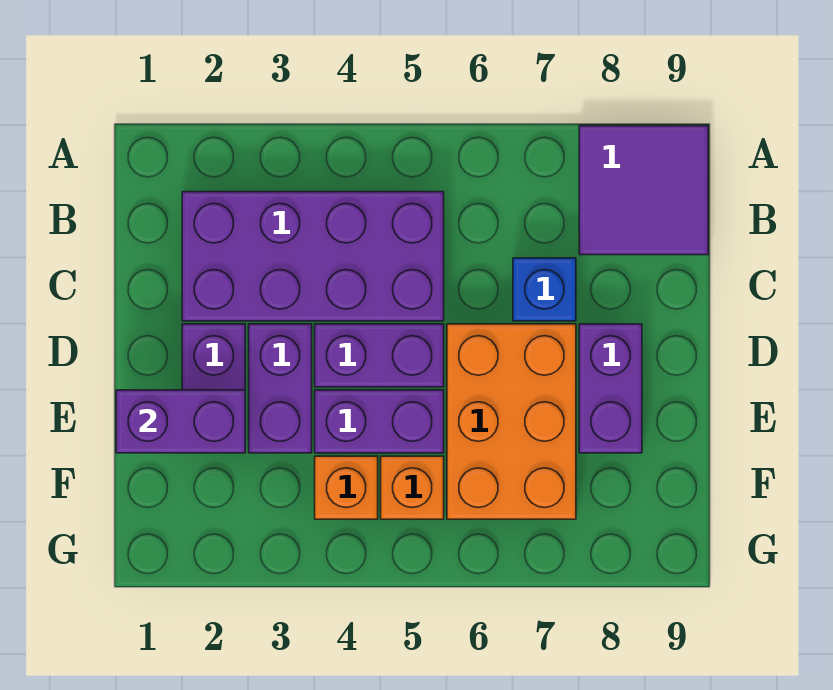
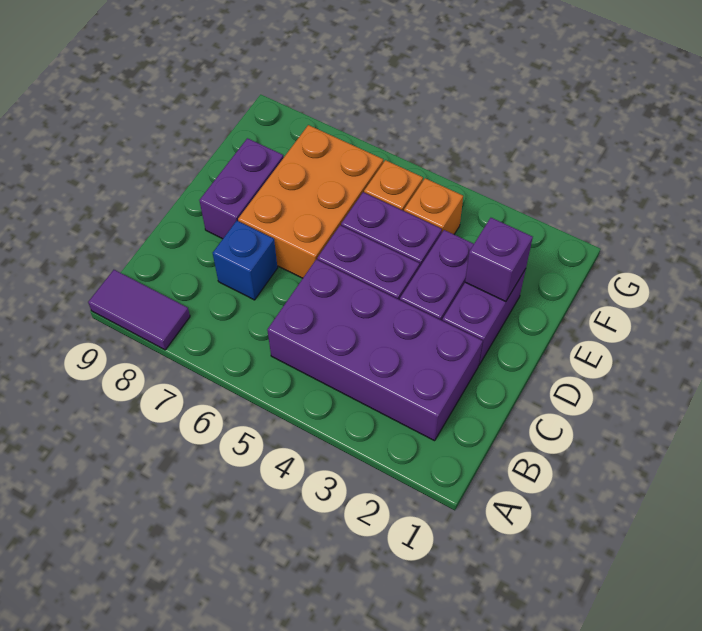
purple 2x2 tile [579,126,708,255] -> purple 1x2 tile [88,270,190,350]
purple 1x2 brick [116,390,245,453] -> purple 1x1 brick [465,218,533,302]

